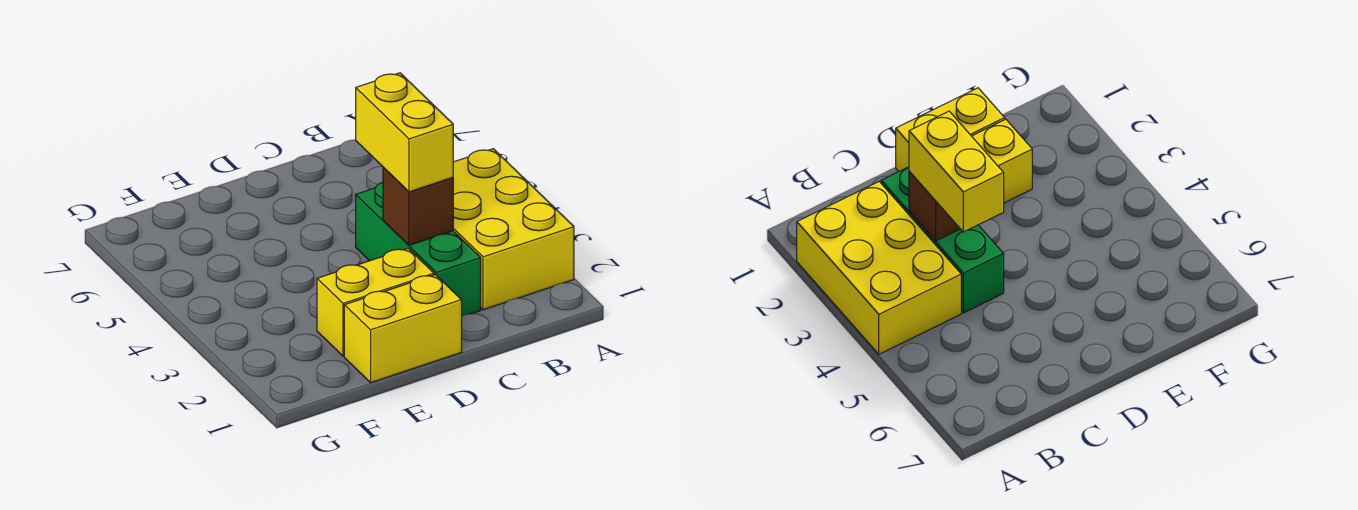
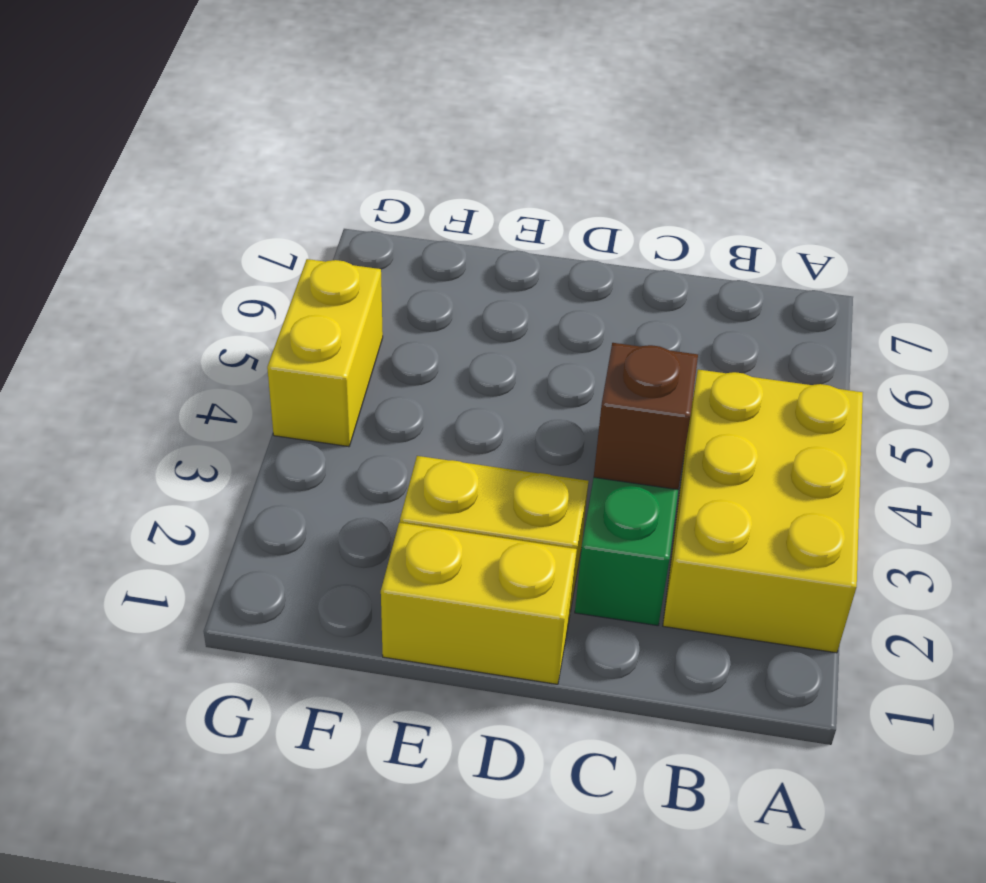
yellow 1x2 brick [356,73,453,192] -> yellow 1x2 brick moved to [267,259,383,447]

